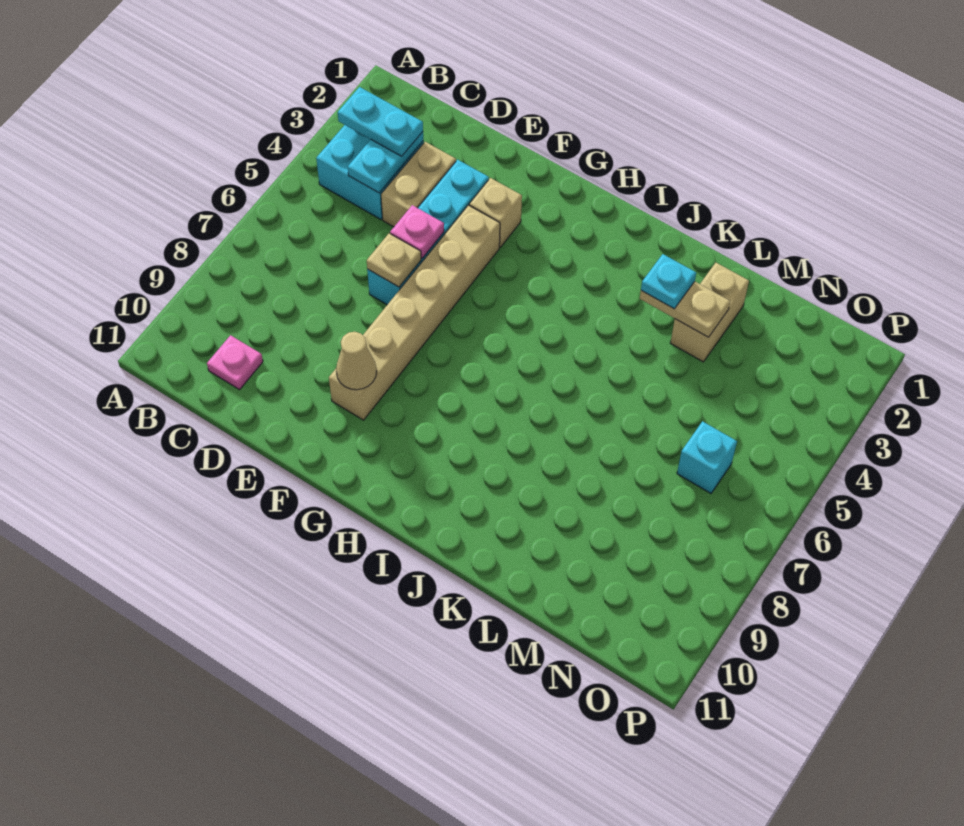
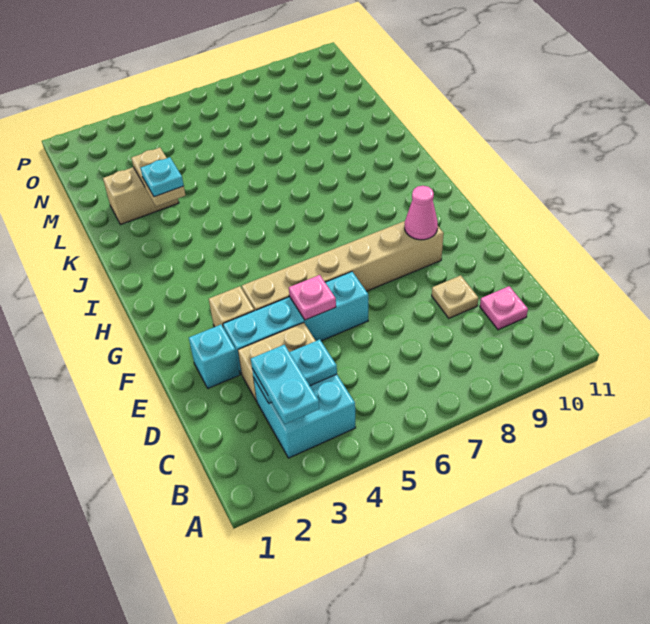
tan 1x1 plate [367,233,421,287] -> tan 1x1 plate moved to [432,275,478,318]
tan 1x1 cone [336,332,377,390] -> pink 1x1 cone [405,186,438,240]
cyan 1x1 brick [677,421,737,493] -> cyan 1x1 brick moved to [189,325,240,388]

